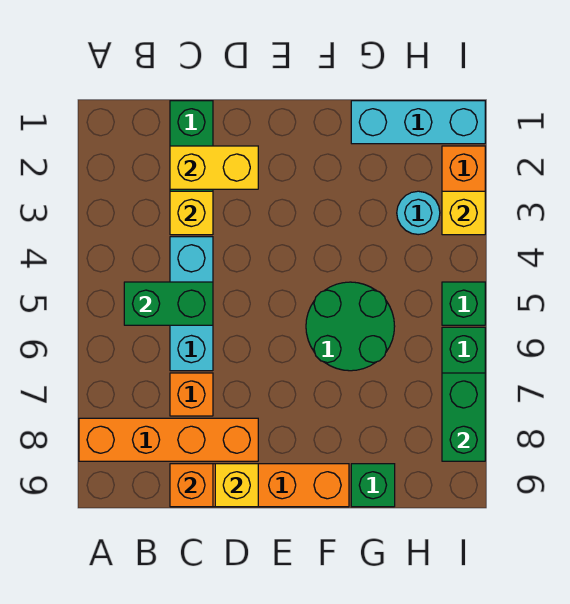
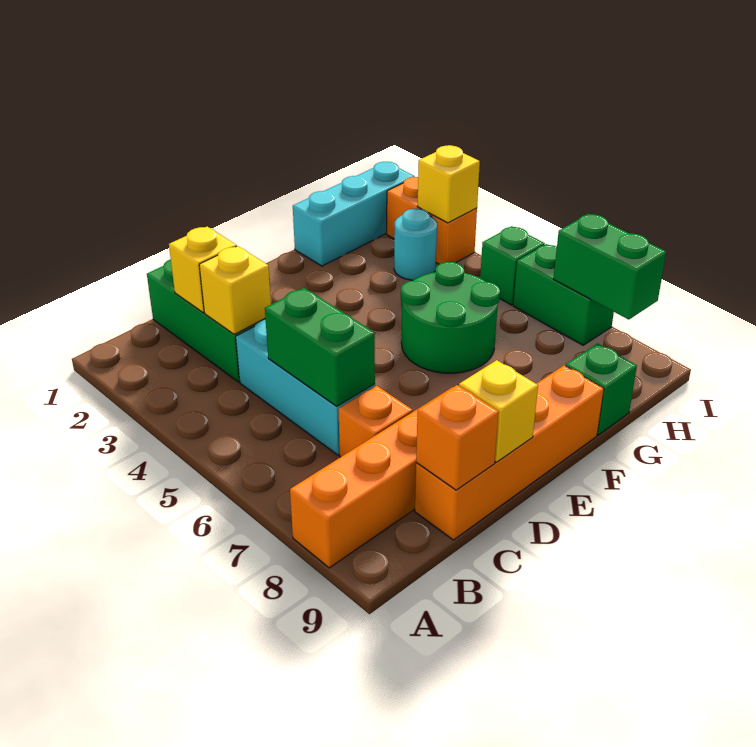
green 1x2 brick [124,282,213,325] -> green 1x2 brick turned to [265,288,375,406]
yellow 1x2 brick [170,146,258,189] -> yellow 1x1 brick [169,227,236,313]

